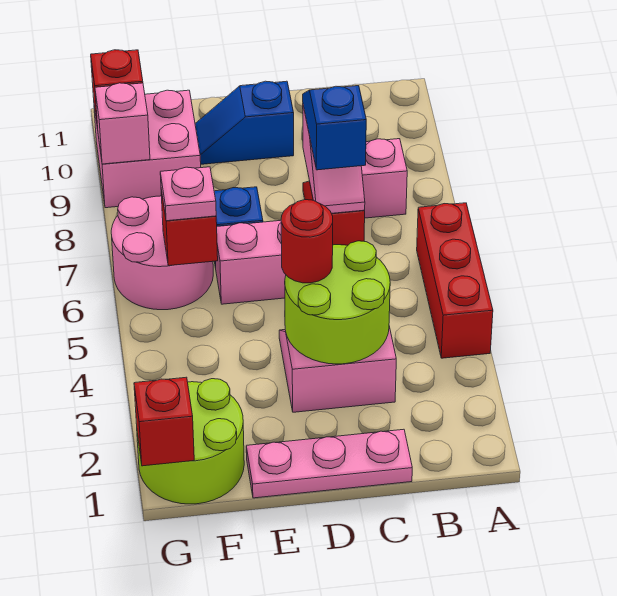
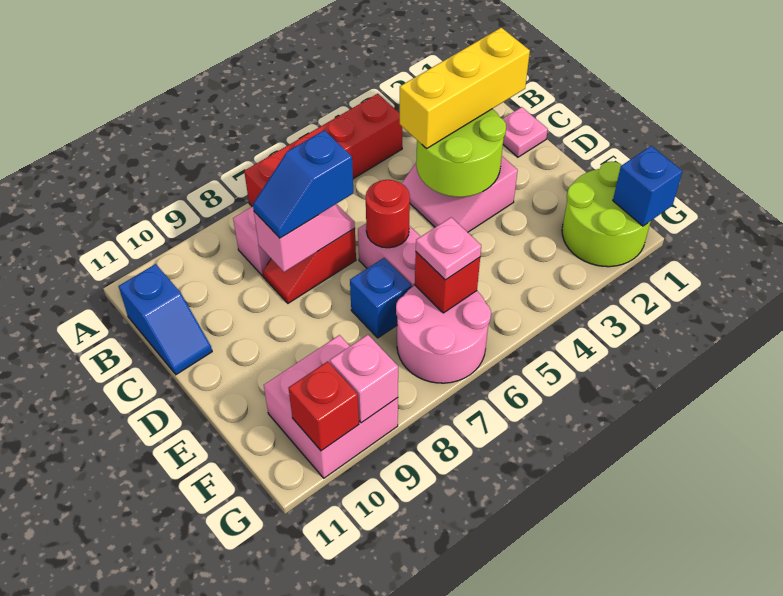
red 1x3 brick [417,203,493,358] -> red 1x4 brick [244,94,402,207]
pink 1x3 plate [246,429,412,498] -> pink 1x1 plate [503,107,548,157]
none -> yellow 1x3 brick [400,28,530,149]
red 1x1 round brick [281,200,333,283] -> red 1x1 round brick moved to [366,180,410,248]
blue 1x2 slope [195,81,294,164] -> blue 1x2 slope moved to [119,264,212,375]
red 1x1 brick [134,377,194,466] -> blue 1x1 brick [613,146,683,226]

